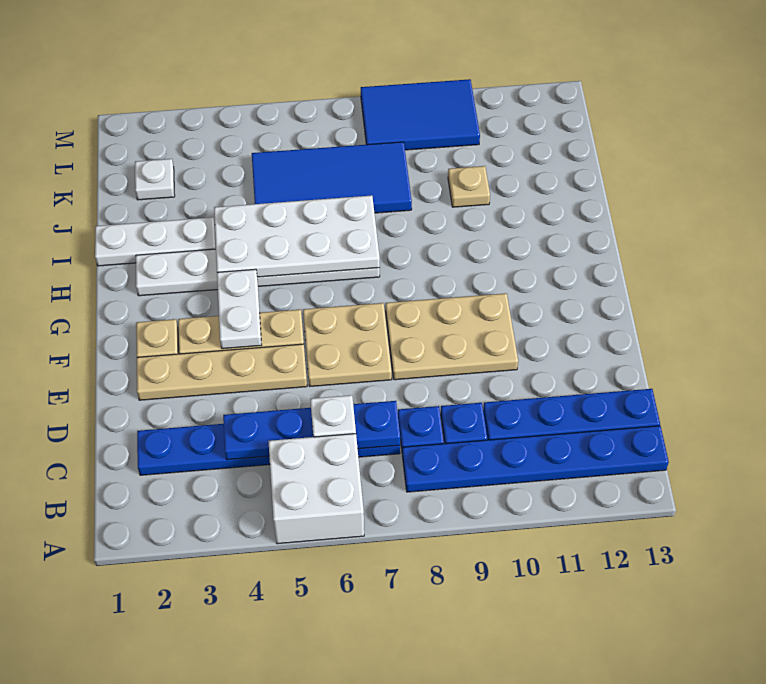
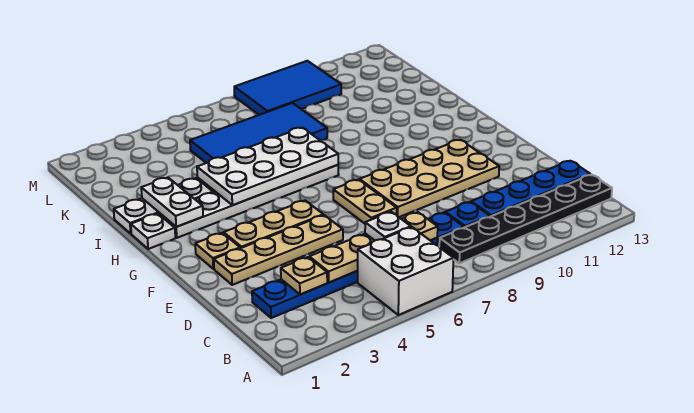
blue 1x6 plate [402,426,669,492] -> black 1x6 plate [439,175,612,263]
blue 1x4 plate [223,401,400,460] -> tan 1x4 plate [309,212,438,282]
tan 2x2 plate [303,303,392,386] -> tan 1x2 plate [333,180,397,224]
tan 2x3 plate [386,293,518,380] -> tan 2x4 plate [360,140,499,217]
white 1x2 plate [217,269,262,349] -> white 1x2 plate moved to [141,177,203,227]
tan 1x1 plate [448,166,490,207] -> tan 1x1 plate moved to [281,257,327,295]
white 1x1 plate [135,159,175,200] -> white 1x1 plate moved to [131,214,175,249]

